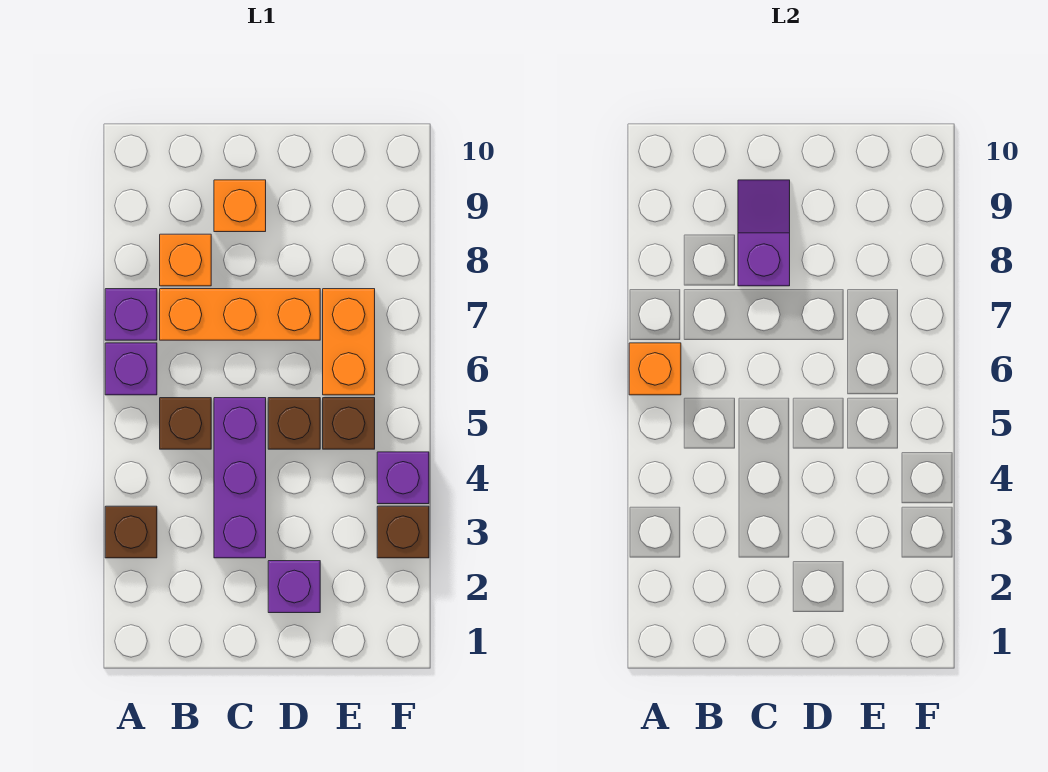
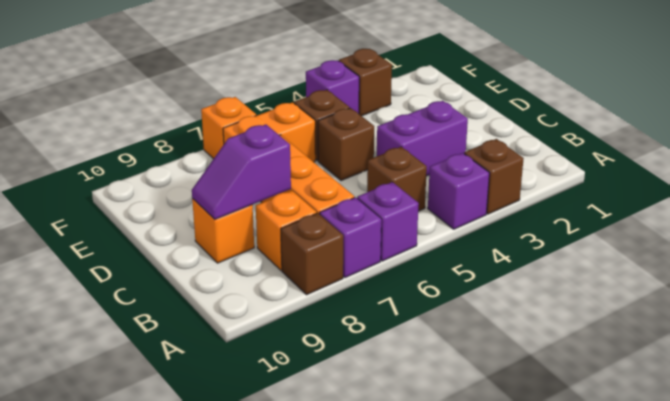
orange 1x1 brick [629,343,681,395] -> orange 1x1 brick moved to [201,97,256,159]
none -> brown 1x1 brick [281,213,343,295]
purple 1x3 brick [214,398,266,558] -> purple 1x2 brick [377,101,468,176]
purple 1x1 brick [268,561,320,613] -> purple 1x1 brick moved to [428,153,490,229]

